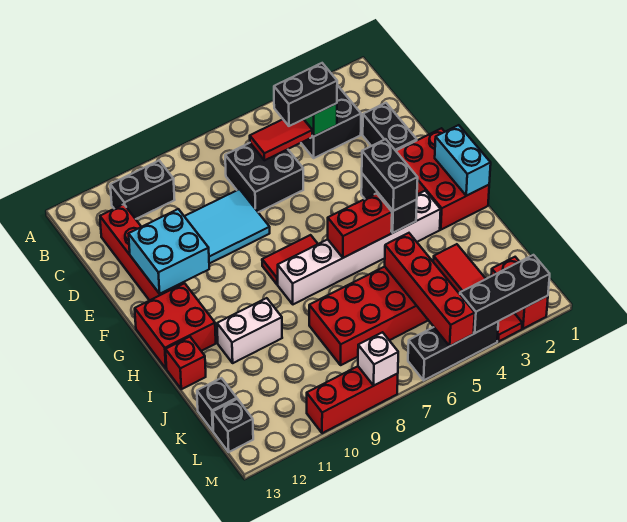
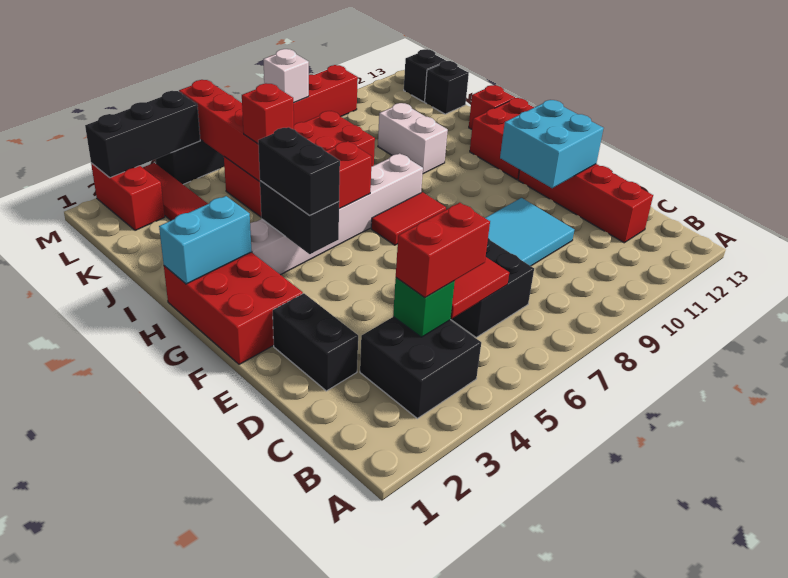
black 1x2 brick [110,161,175,219] -> none
black 1x2 brick [274,63,337,126] -> red 1x2 brick [396,203,490,298]
cyan 1x2 brick [435,125,491,196] -> cyan 1x2 brick turned to [159,196,252,284]
white 1x2 brick [217,298,282,363] -> white 1x2 brick turned to [378,103,448,174]
none -> red 1x1 brick [242,83,294,144]

